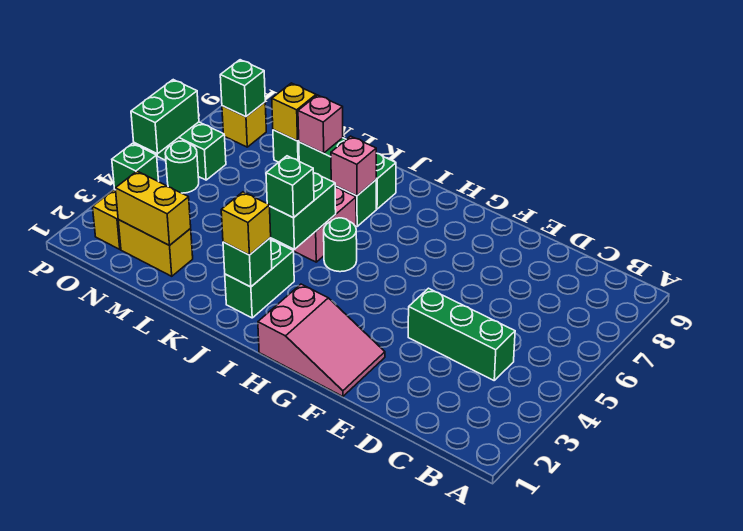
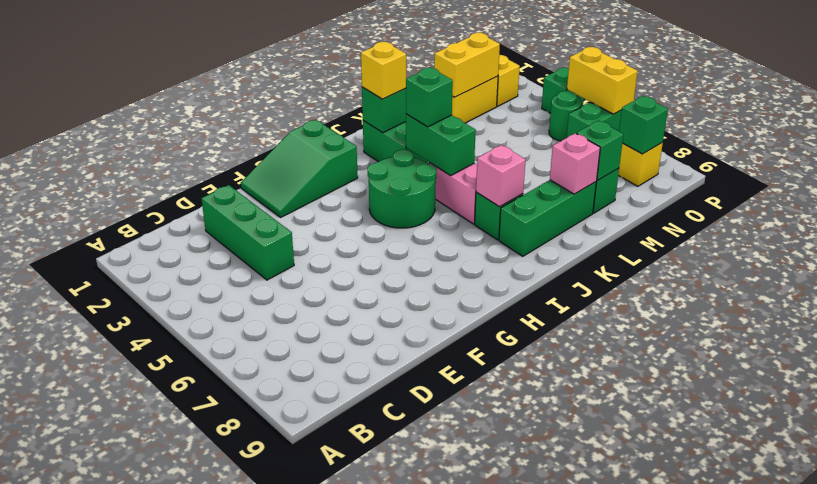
green 1x3 brick [408,288,515,380] -> green 1x3 brick turned to [201,185,294,280]
pink 2x3 slope [258,284,385,396] -> green 2x3 slope [241,120,358,217]
green 1x1 round brick [324,218,357,272] -> green 2x2 round brick [368,150,437,228]
yellow 1x1 brick [272,83,316,141] -> green 1x1 brick [576,120,624,180]
green 1x2 brick [131,80,199,154] -> yellow 1x2 brick [567,47,638,114]

